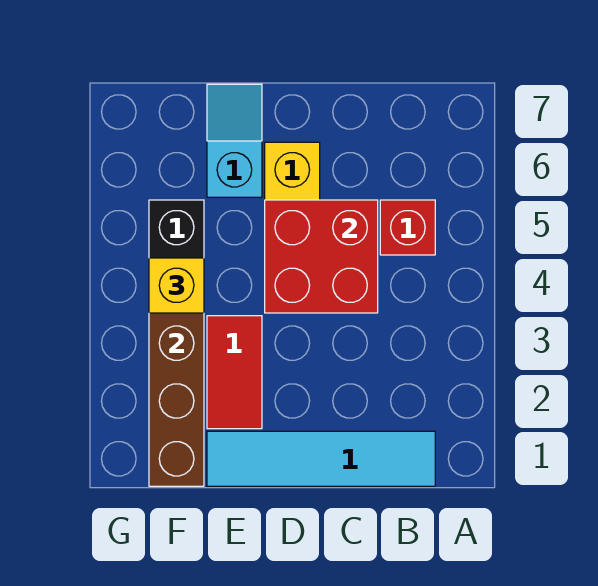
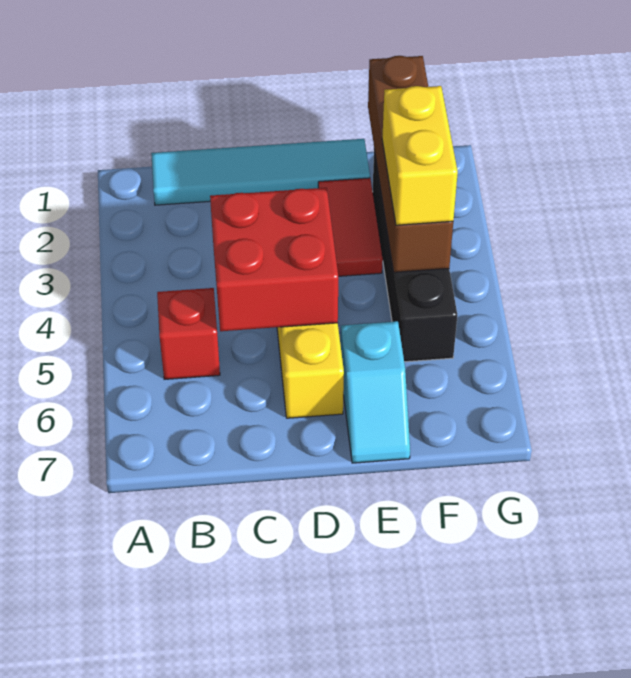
yellow 1x1 brick [149,258,204,313] -> yellow 1x2 brick [382,86,458,225]

